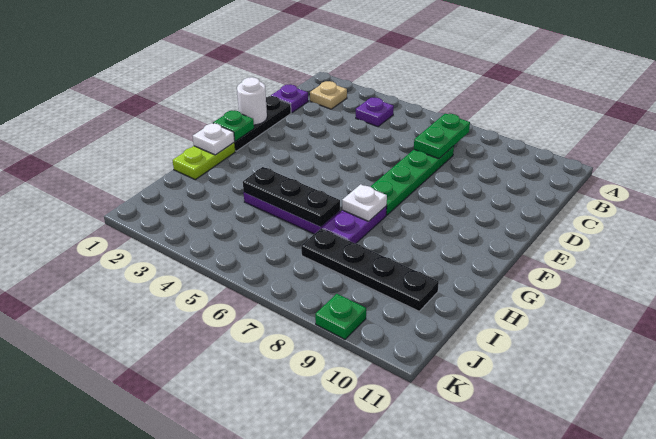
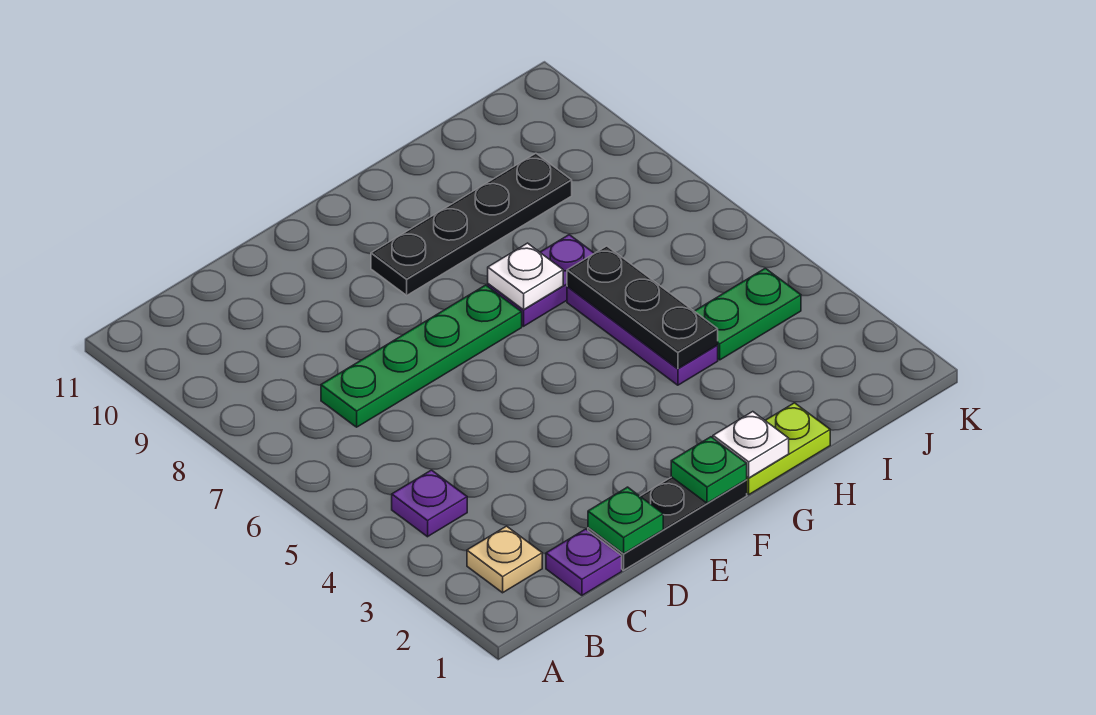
green 1x2 plate [414,114,470,159] -> green 1x2 plate moved to [695,268,801,360]
white 1x1 round brick [237,77,267,125] -> none
black 1x4 plate [301,228,439,311] -> black 1x4 plate turned to [371,153,572,295]
green 1x1 plate [315,294,366,339] -> green 1x1 plate moved to [588,487,663,554]

